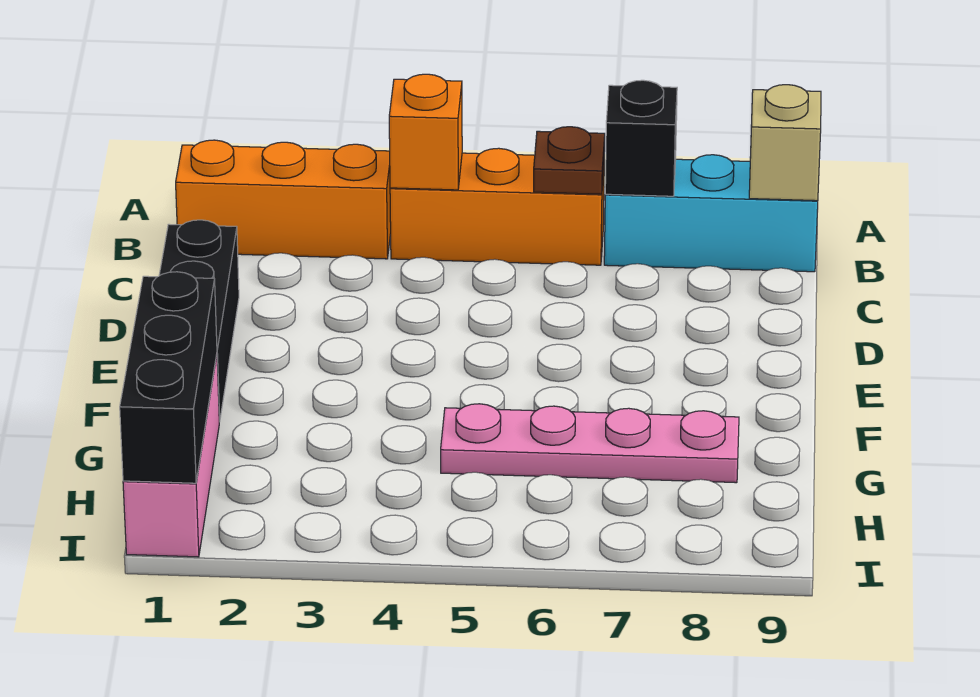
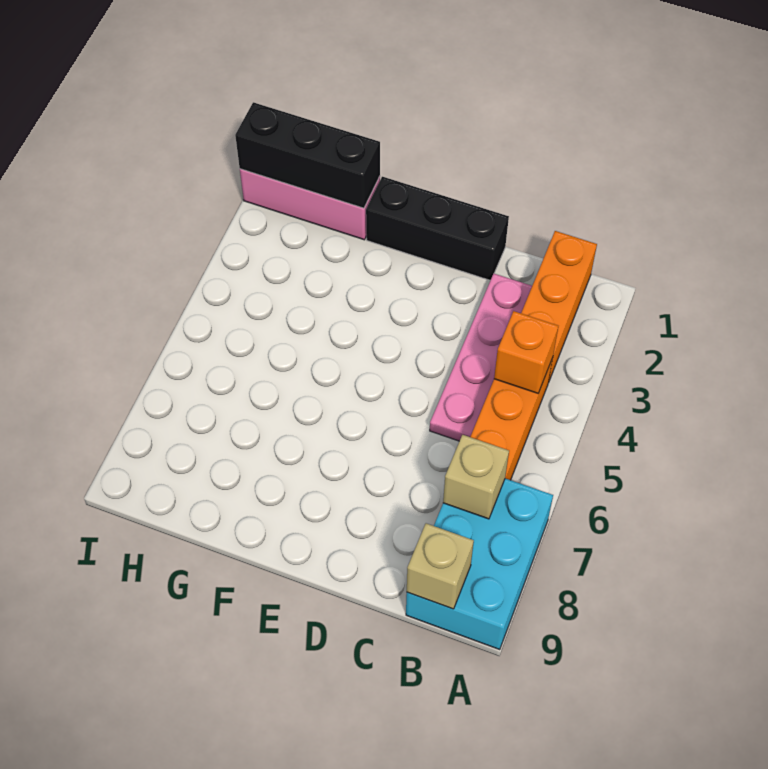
brown 1x1 plate [534,127,605,194] -> none
cyan 1x3 brick [604,155,818,272] -> cyan 2x3 brick [406,478,553,650]
black 1x1 brick [605,80,677,196] -> tan 1x1 brick [443,435,509,519]
pink 1x4 plate [441,404,739,483] -> pink 1x4 plate moved to [430,274,532,441]

